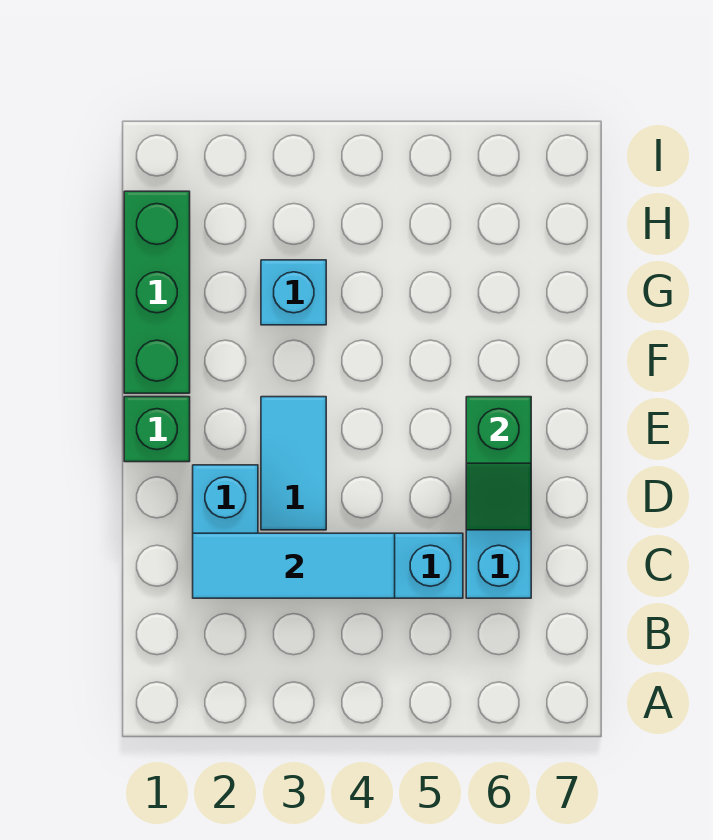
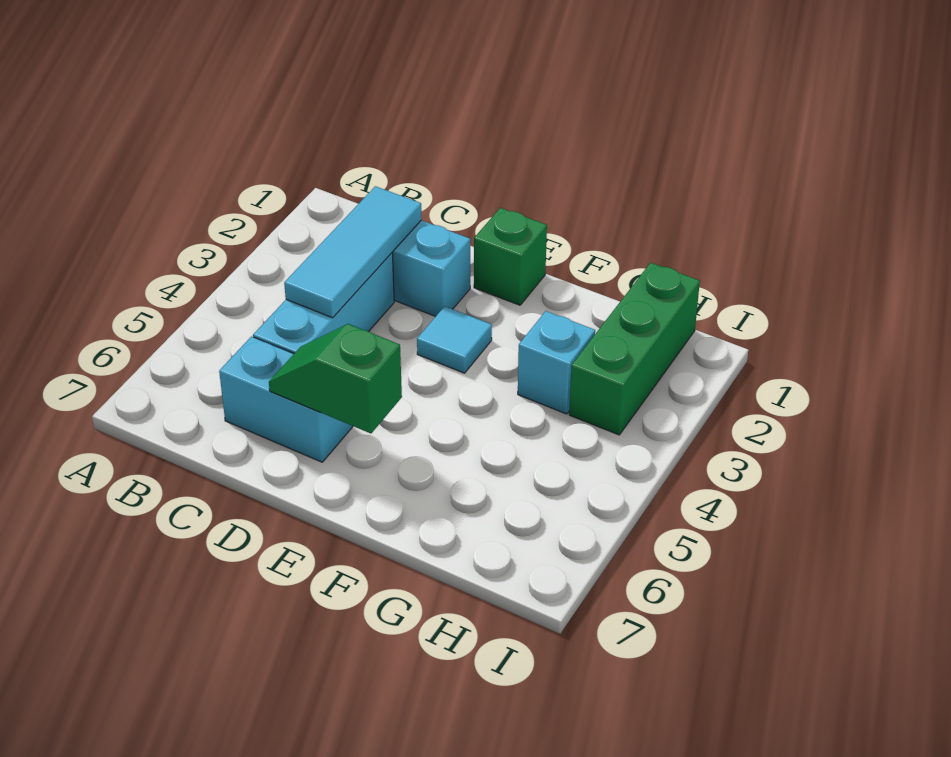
cyan 1x2 tile [261,397,326,530] -> cyan 1x1 tile [417,306,492,373]
green 1x3 brick [124,191,190,393] -> green 1x3 brick turned to [569,263,700,435]

